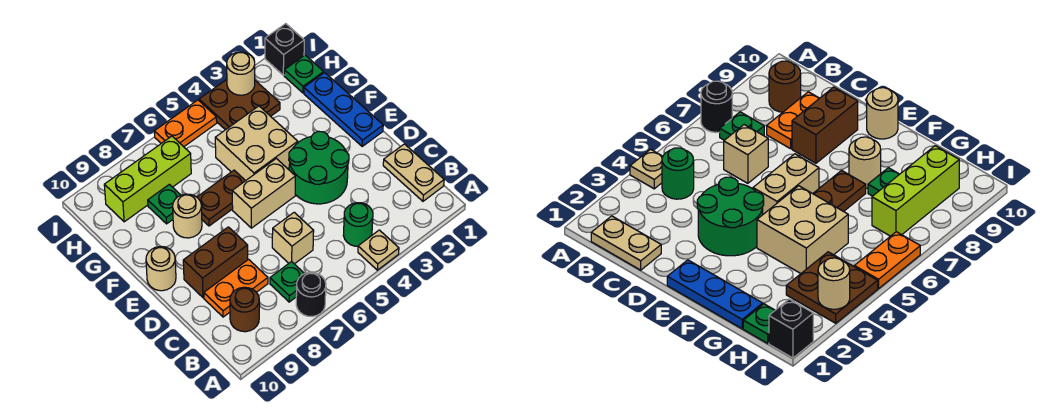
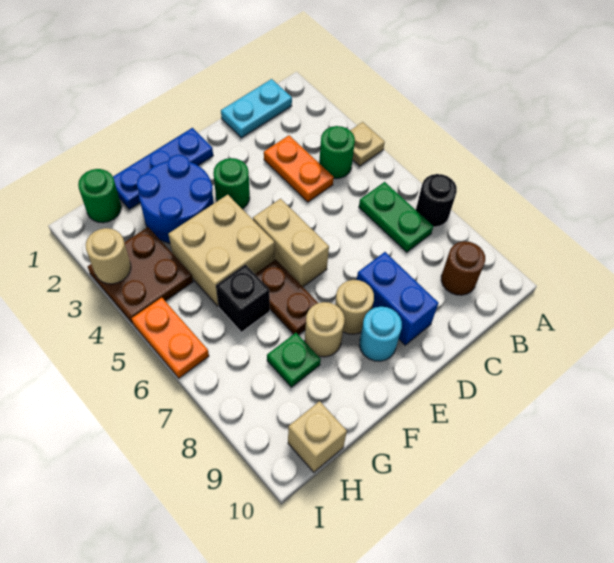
tan 1x2 plate [383,144,444,201] -> cyan 1x2 plate [221,79,292,138]
green 1x1 plate [270,261,304,302] -> green 1x2 plate [359,182,433,252]
tan 1x1 brick [272,212,314,264] -> tan 1x1 brick moved to [288,401,347,472]
orange 1x2 plate [204,259,268,317] -> orange 1x2 plate moved to [264,135,334,202]
green 2x2 round brick [289,131,349,204] -> green 1x1 round brick [213,158,250,209]
brown 1x2 brick [183,227,248,298] -> blue 1x2 brick [357,252,438,345]
none -> cyan 1x1 round brick [359,307,402,361]
tan 1x1 round brick [146,247,176,291] -> tan 1x1 round brick moved to [335,280,374,334]
none -> blue 2x2 round brick [137,155,214,243]
green 1x1 plate [284,55,324,93] -> green 1x1 round brick [78,169,121,223]
lime 1x3 brick [104,136,191,222] -> none
black 1x1 brick [265,24,304,75] -> black 1x1 brick moved to [216,265,270,332]

